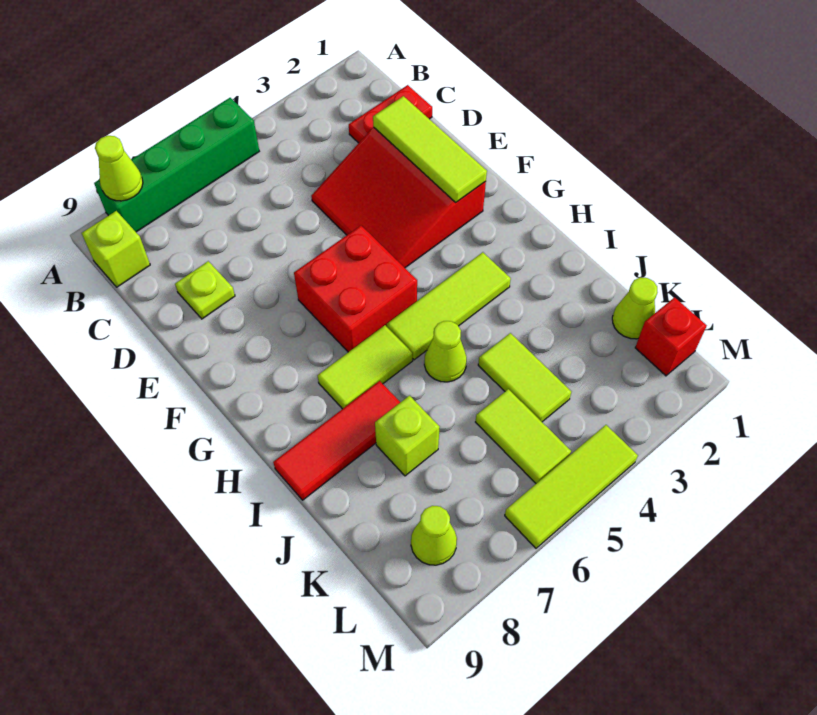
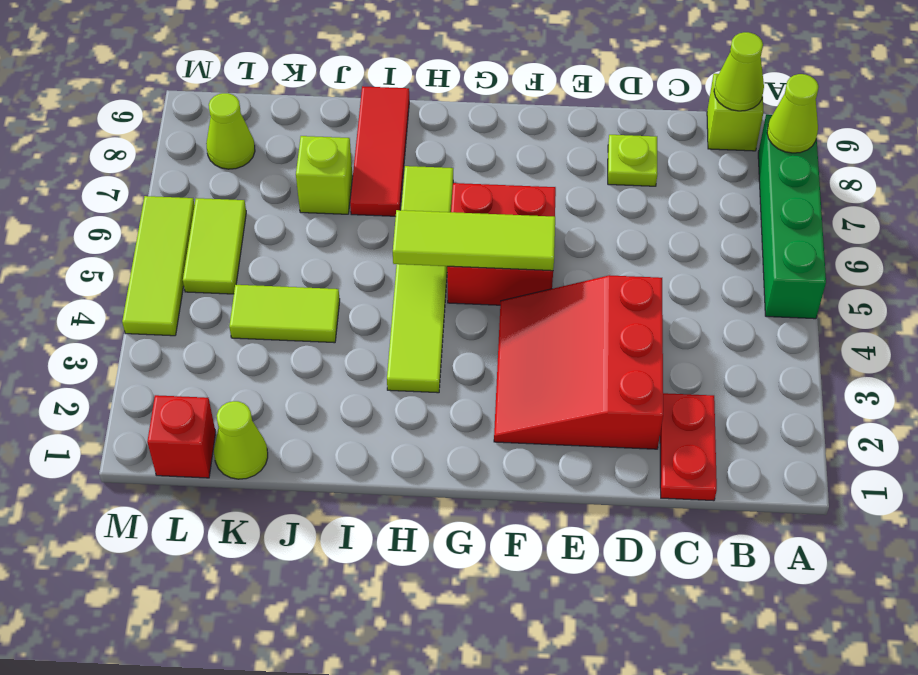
red 3x3 slope [311,127,486,268] -> red 3x3 slope turned to [494,275,663,449]
lime 1x3 tile [373,96,487,202] -> lime 1x3 tile moved to [393,210,555,271]
lime 1x1 cone [424,321,467,382] -> lime 1x1 cone moved to [714,32,764,111]
lime 1x2 tile [476,389,571,483] -> lime 1x2 tile turned to [183,198,246,294]

